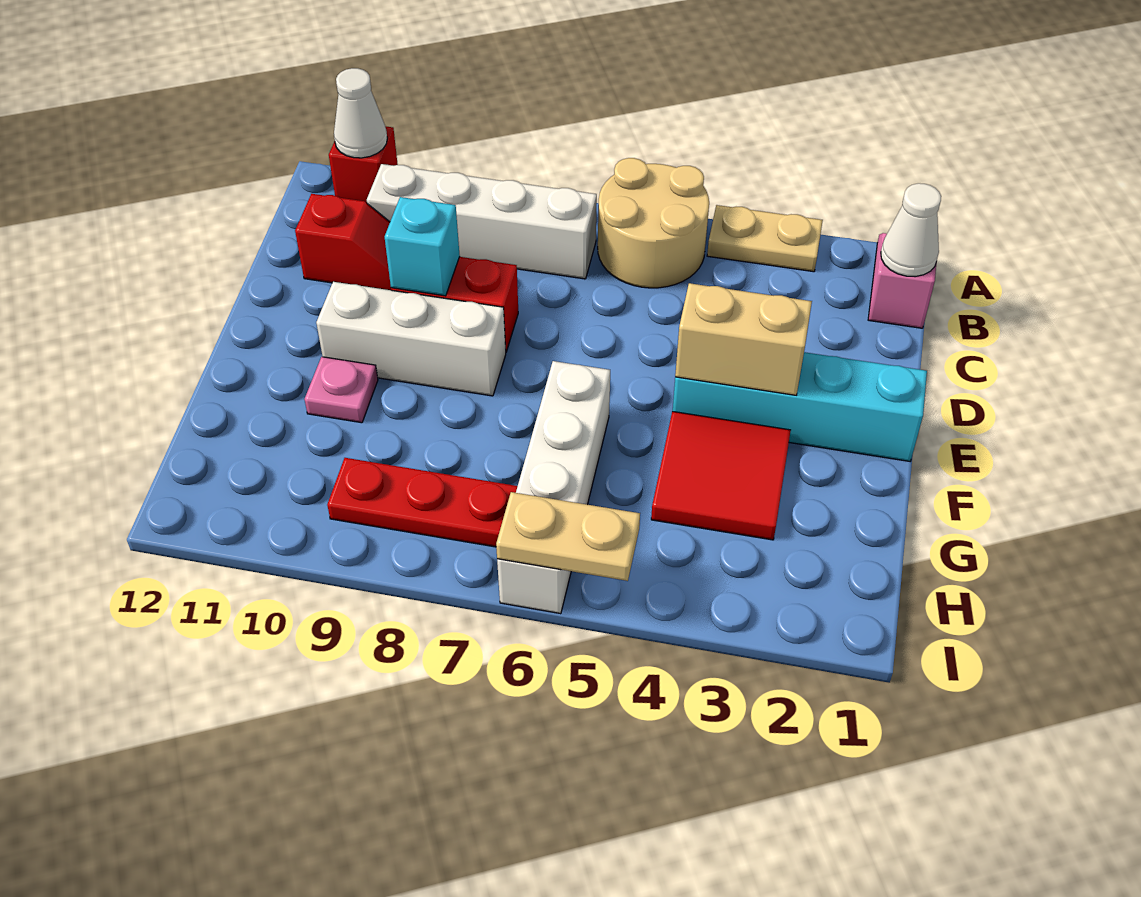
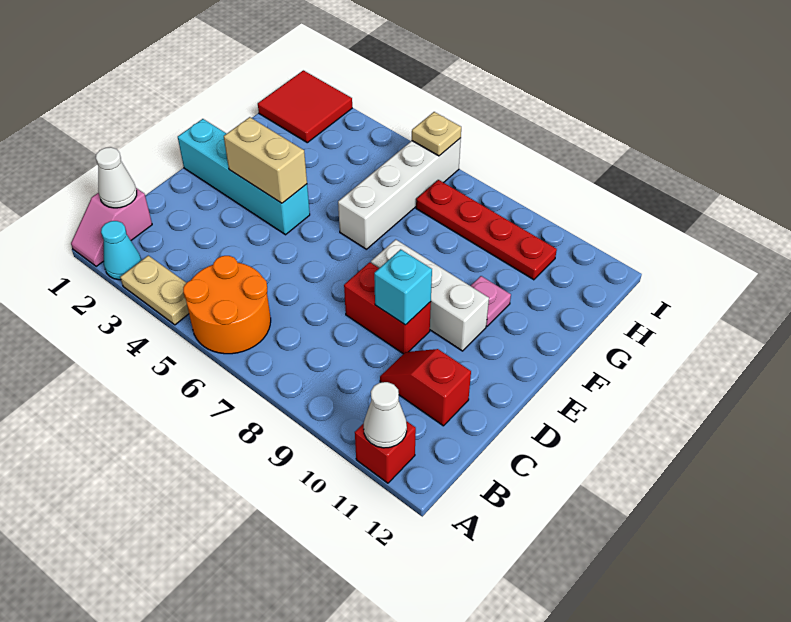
none -> cyan 1x1 cone [101,221,141,280]
tan 2x2 round brick [598,158,709,288] -> orange 2x2 round brick [183,256,271,354]
white 1x4 brick [367,164,597,279] -> none
red 2x2 tile [651,411,791,540] -> red 2x2 tile moved to [258,70,352,143]
red 1x3 plate [327,458,518,547] -> red 1x4 plate [416,180,557,280]
tan 1x2 plate [496,492,640,581] -> tan 1x1 plate [412,112,461,156]

